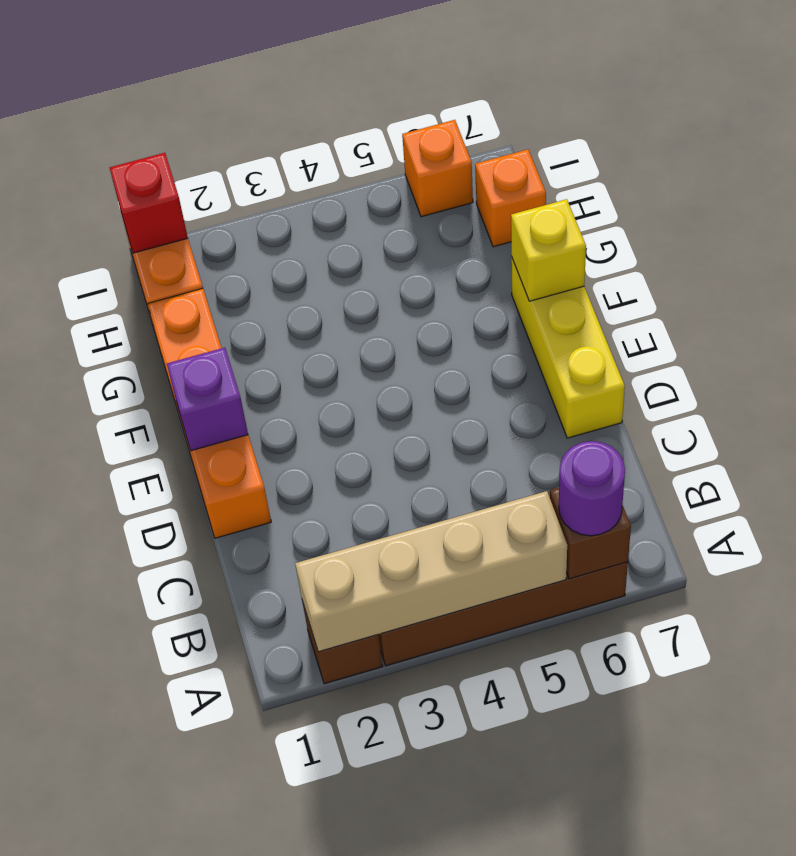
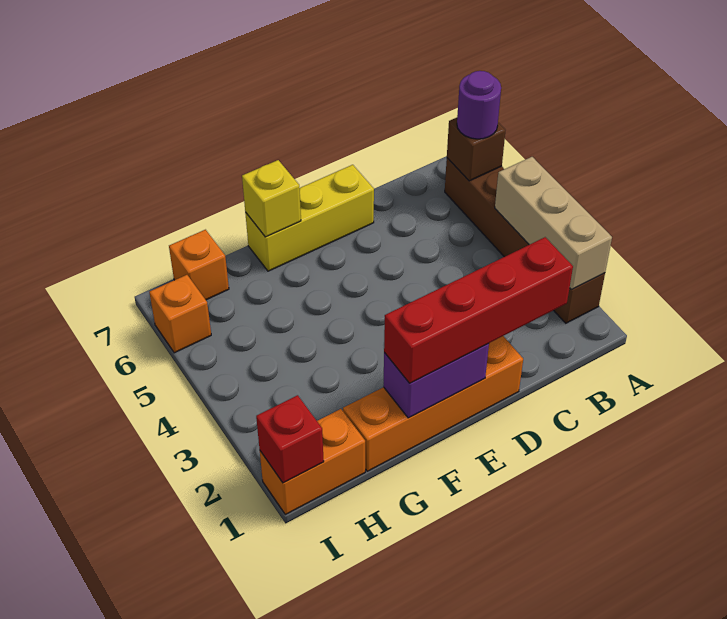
tan 1x4 brick [295,491,567,652] -> tan 1x3 brick [495,157,612,290]
none -> red 1x4 brick [384,237,573,383]
purple 1x1 brick [167,348,248,451] -> purple 1x2 brick [383,344,489,418]

